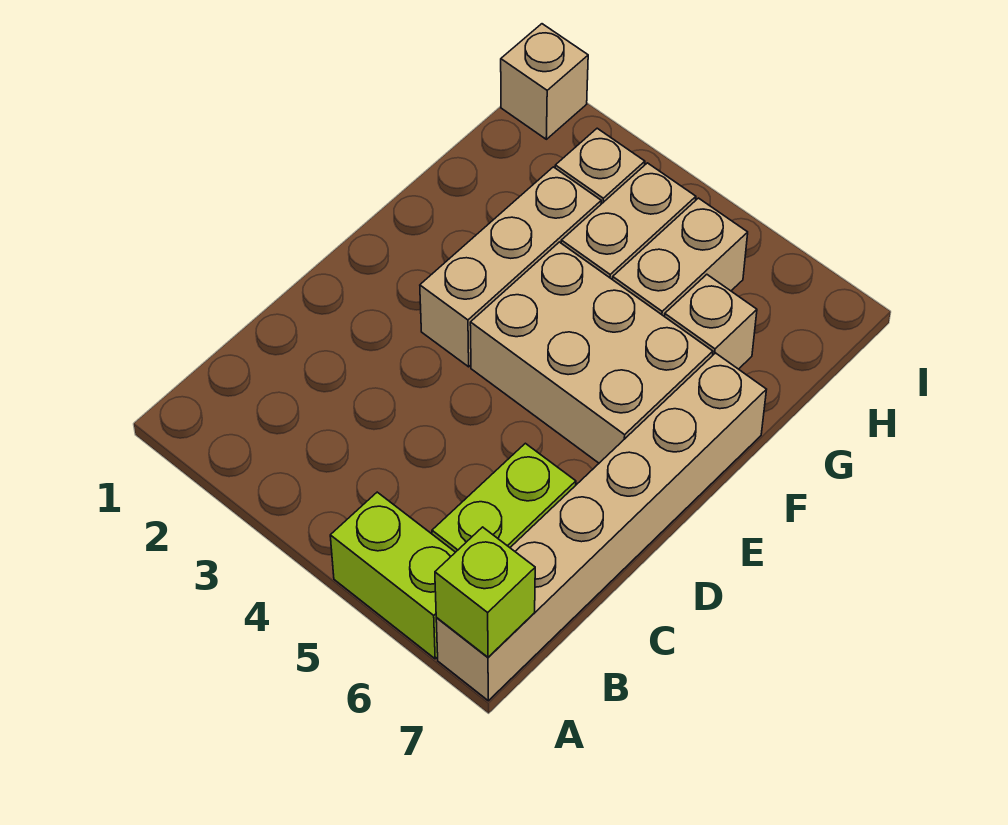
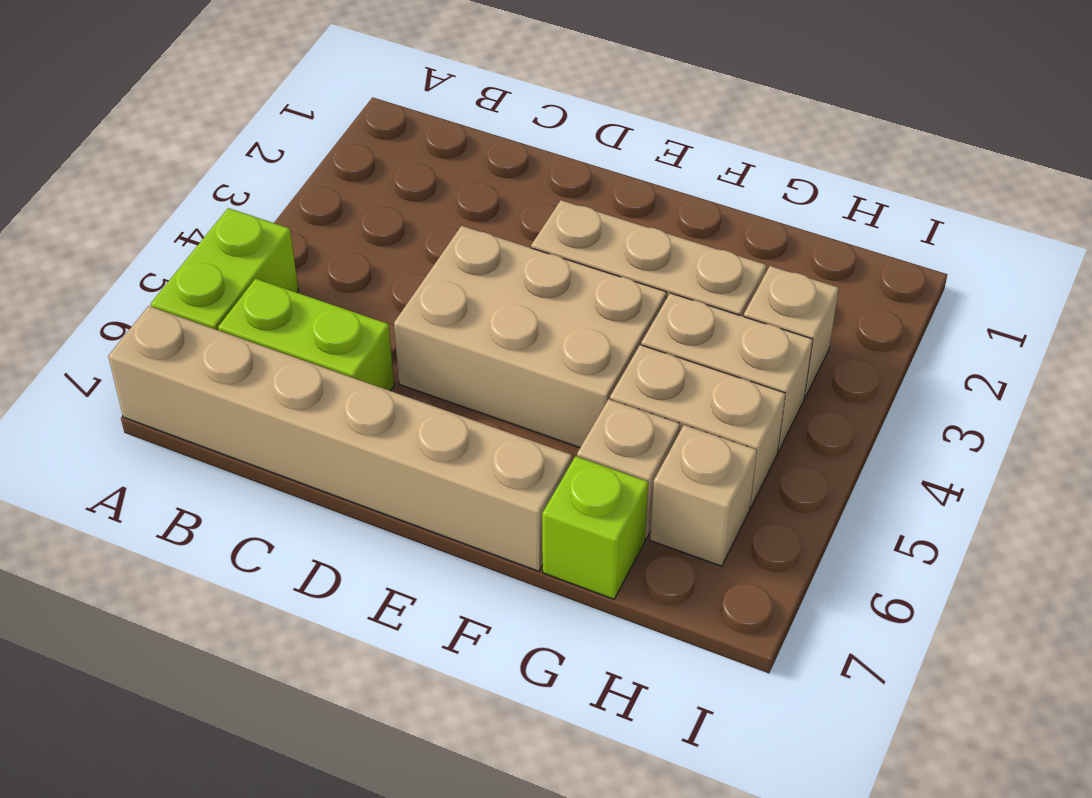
lime 1x1 brick [435,527,535,657] -> lime 1x1 brick moved to [542,456,648,599]
tan 2x3 brick [470,242,713,463] -> tan 2x3 brick turned to [394,226,667,448]
tan 1x1 brick [501,24,588,139] -> tan 1x1 brick moved to [650,425,757,566]

